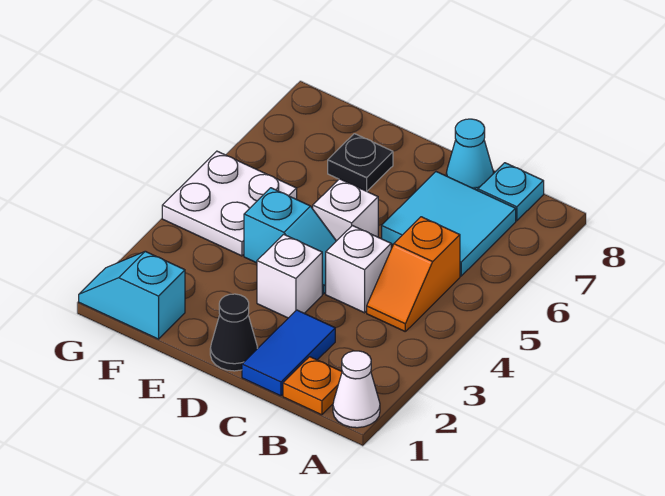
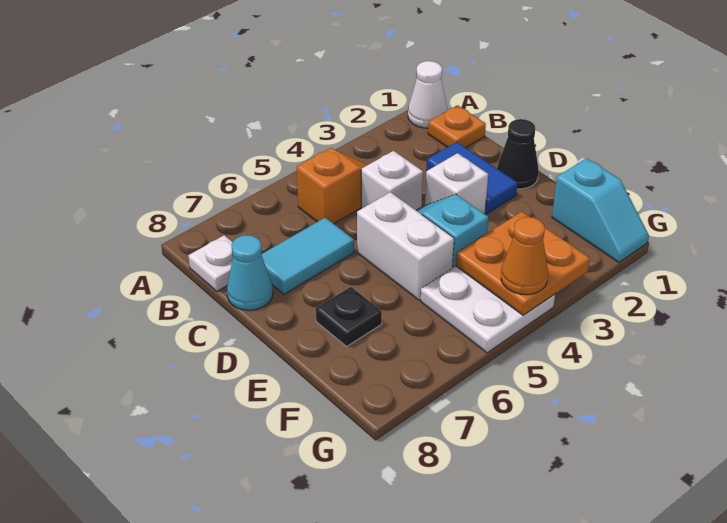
cyan 2x2 tile [382,172,516,276] -> cyan 1x2 tile [261,218,354,294]
cyan 1x1 plate [478,163,544,221] -> white 1x1 plate [188,235,233,291]
blue 1x2 tile [242,310,335,396] -> blue 1x2 tile turned to [426,142,518,214]
white 1x1 brick [313,179,378,241] -> white 1x2 brick [357,192,454,300]
none -> orange 2x2 plate [456,212,590,315]
none -> orange 1x1 cone [501,217,548,295]

